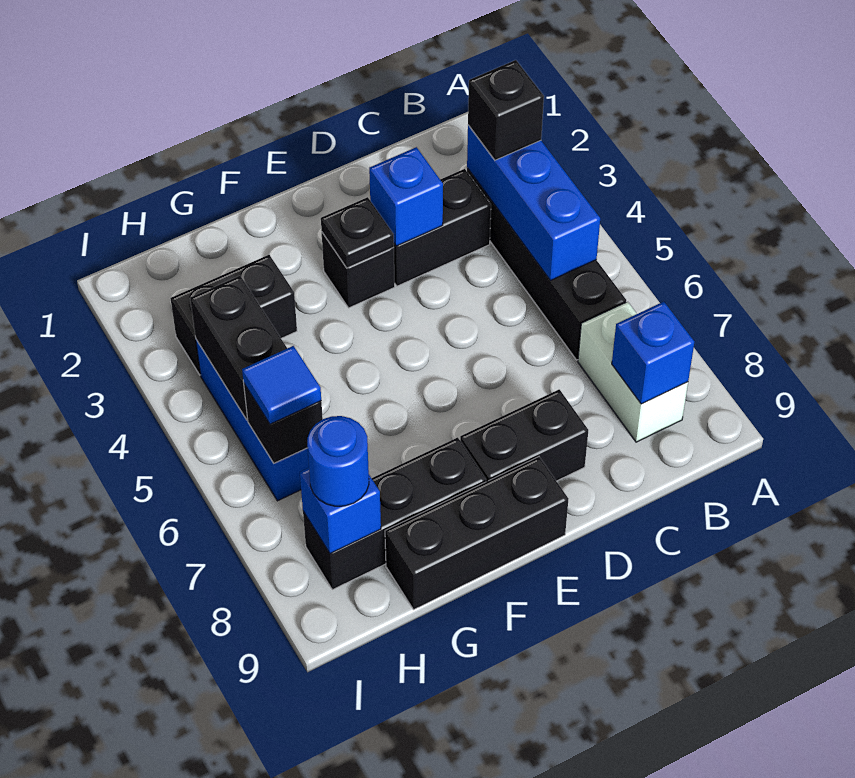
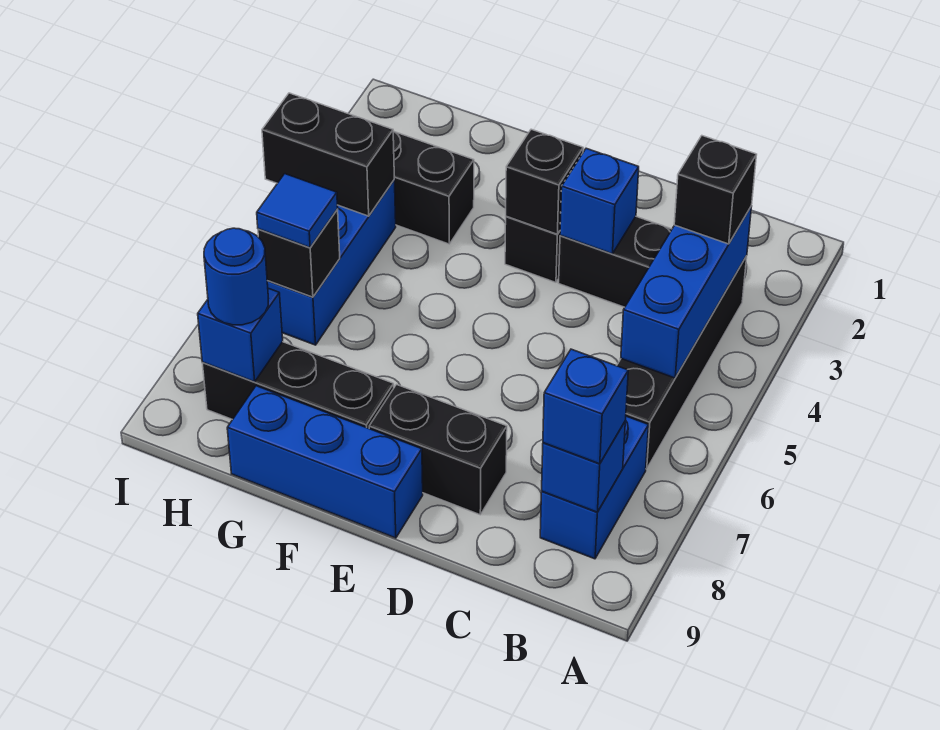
white 1x2 brick [578,302,688,442] -> blue 1x2 brick [540,416,649,559]
none -> blue 1x1 brick [543,349,628,464]
black 1x1 plate [321,197,394,268] -> black 1x1 brick [506,129,583,234]
black 1x3 brick [385,457,568,610] -> blue 1x3 brick [227,386,423,538]
black 1x2 brick [190,276,287,420] -> black 1x2 brick turned to [262,93,394,216]

